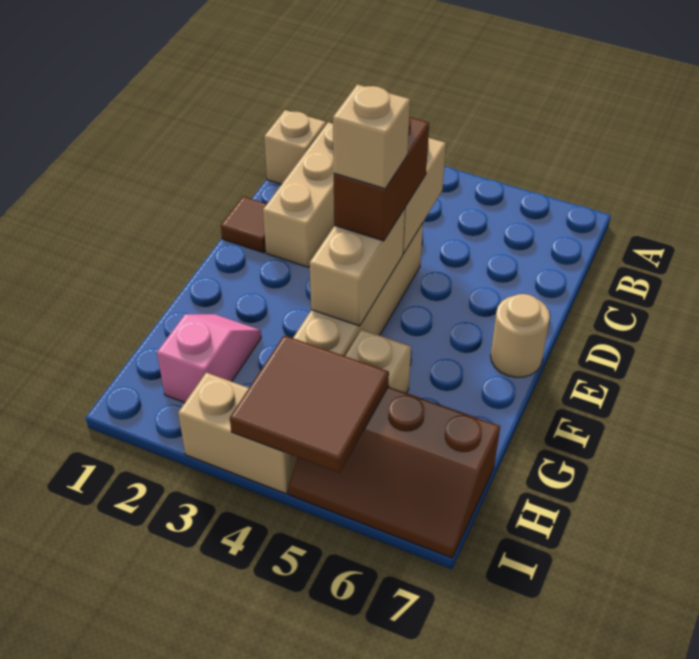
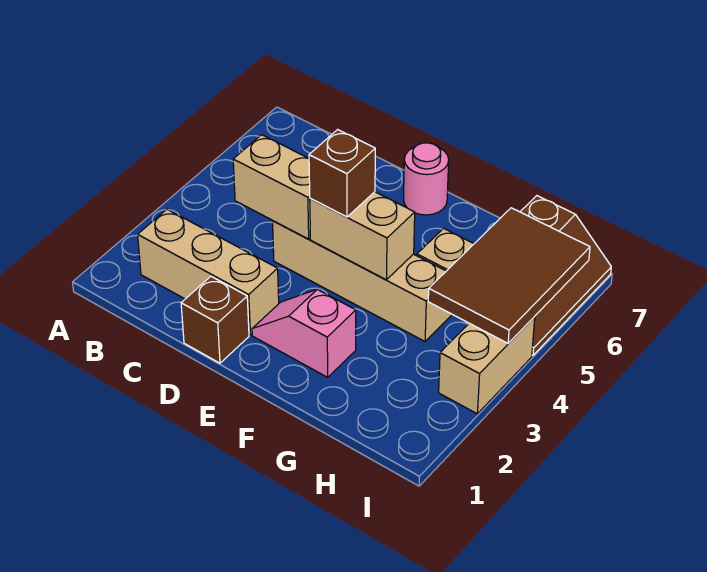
tan 1x1 brick [264,110,326,184] -> none
brown 1x1 tile [221,196,267,253] -> brown 1x1 brick [181,276,249,363]
brown 1x2 brick [334,117,429,241] -> brown 1x1 brick [309,130,375,217]
tan 1x1 brick [333,84,410,189] -> none
tan 1x1 round brick [491,294,550,377] -> pink 1x1 round brick [404,143,449,215]
pink 1x2 slope [157,314,261,403] -> pink 1x2 slope moved to [252,289,356,377]
brown 2x2 tile [230,335,389,473] -> brown 2x3 tile [428,208,590,343]

